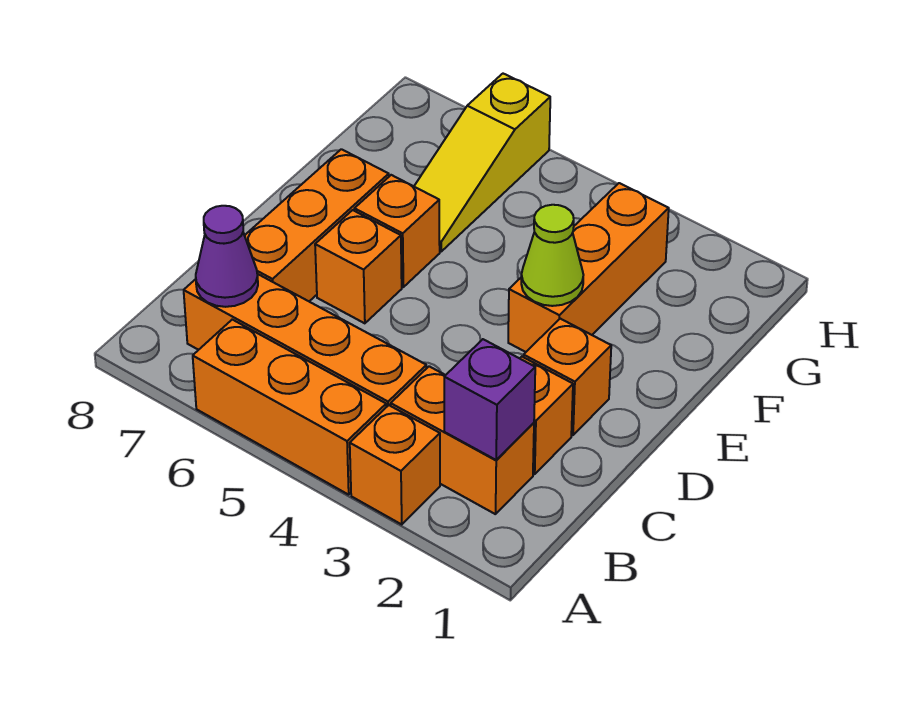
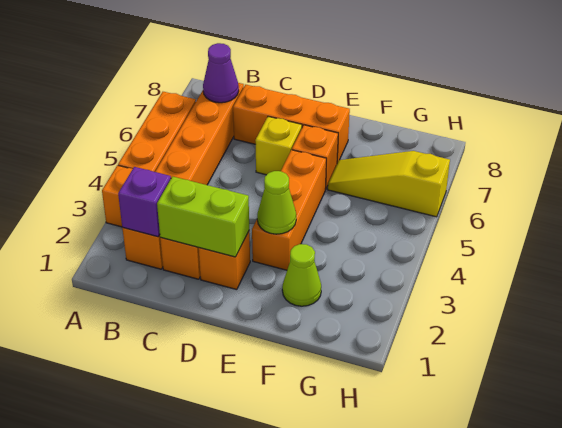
none -> lime 1x2 brick [157,176,249,257]
orange 1x1 brick [315,210,402,323] -> yellow 1x1 brick [255,116,302,175]
orange 1x3 brick [508,183,669,352] -> orange 1x3 brick turned to [252,150,326,270]
none -> lime 1x1 cone [282,244,321,306]

